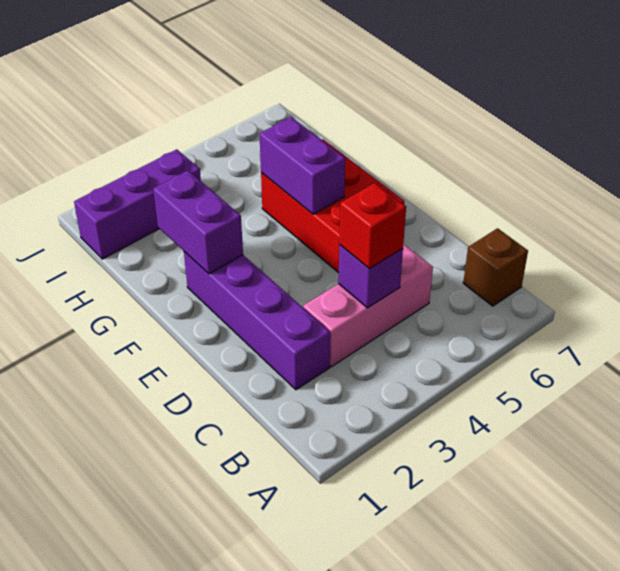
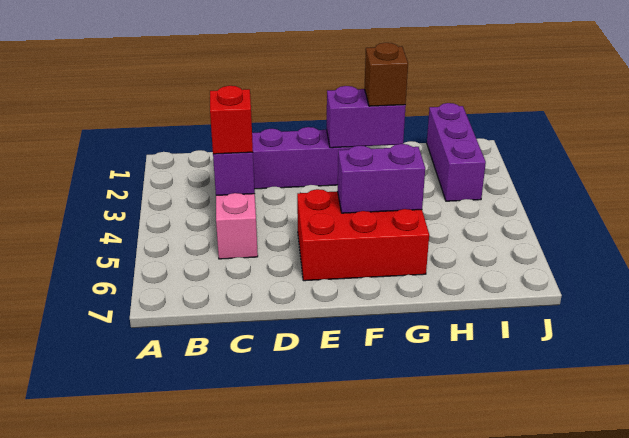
brown 1x1 brick [463,228,528,306] -> brown 1x1 brick moved to [365,43,408,106]

